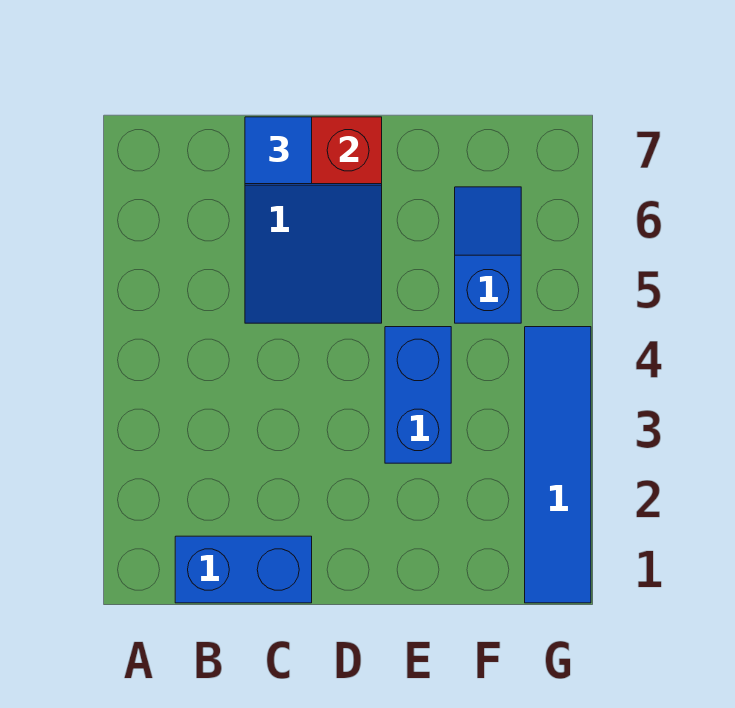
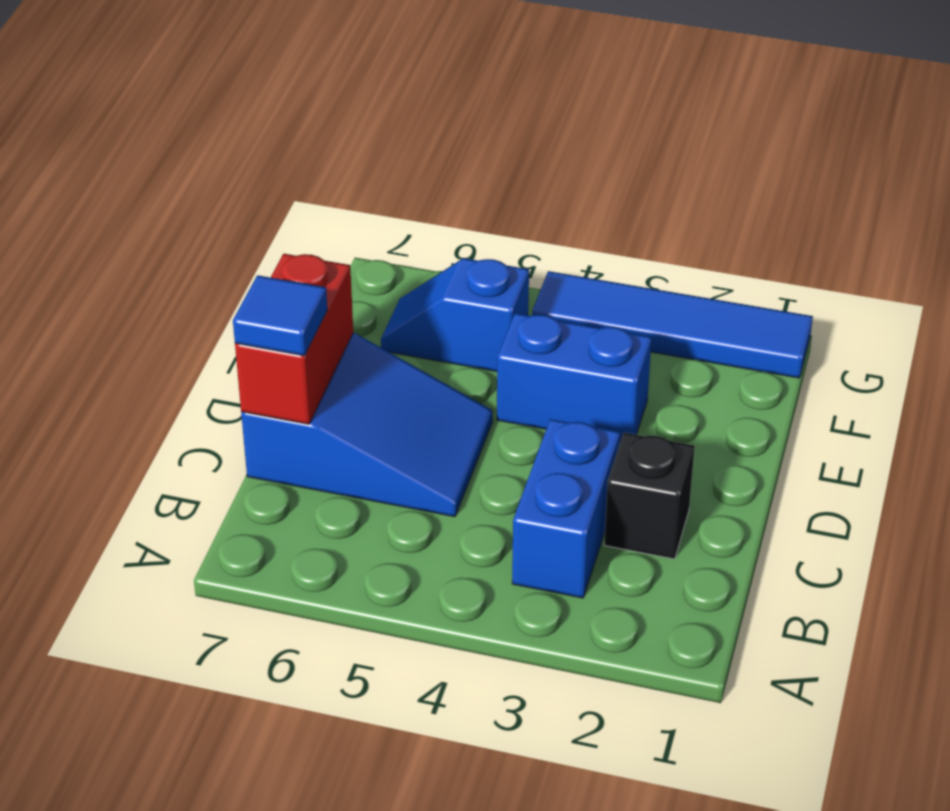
blue 1x2 brick [175,536,312,603] -> blue 1x2 brick moved to [512,419,620,598]
none -> black 1x1 brick [604,433,695,559]

